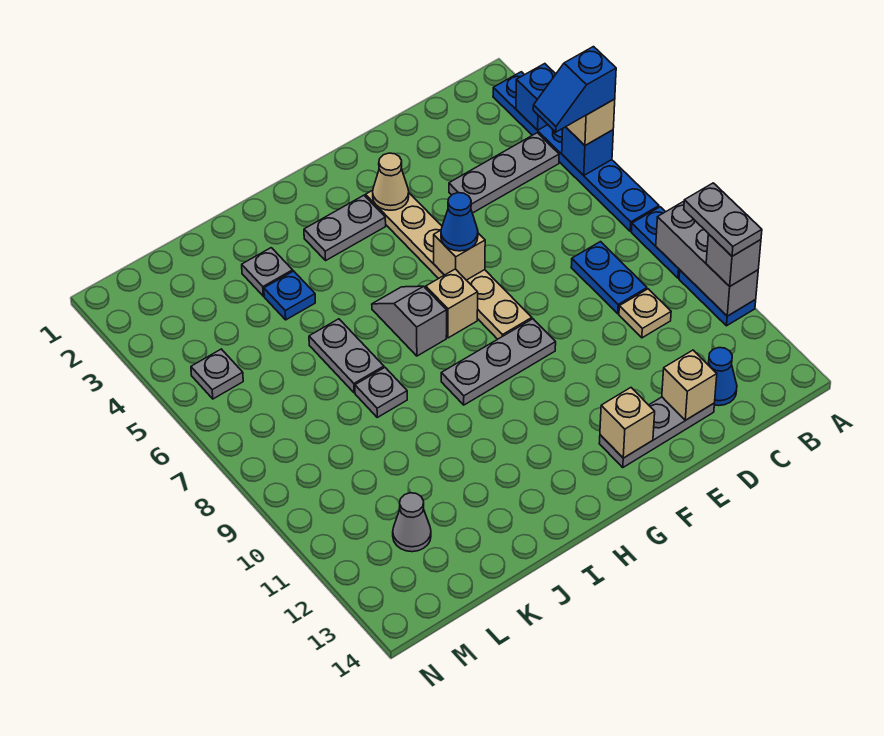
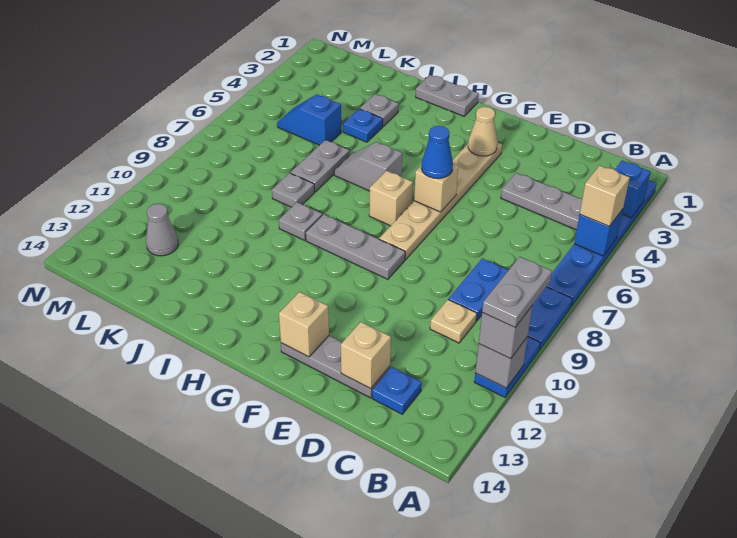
blue 1x2 slope [533,47,616,132] -> blue 1x2 slope moved to [277,94,341,145]
grey 1x3 brick [656,201,758,316] -> grey 1x1 brick [475,337,528,388]
blue 1x1 cone [708,348,737,406] -> blue 1x1 plate [372,367,422,414]
grey 1x2 plate [304,195,386,260] -> grey 1x2 plate moved to [416,75,479,116]
grey 1x2 slope [372,286,447,356] -> grey 1x2 slope turned to [334,142,402,191]
grey 1x1 plate [191,349,243,399] -> grey 1x1 plate moved to [279,202,322,240]

